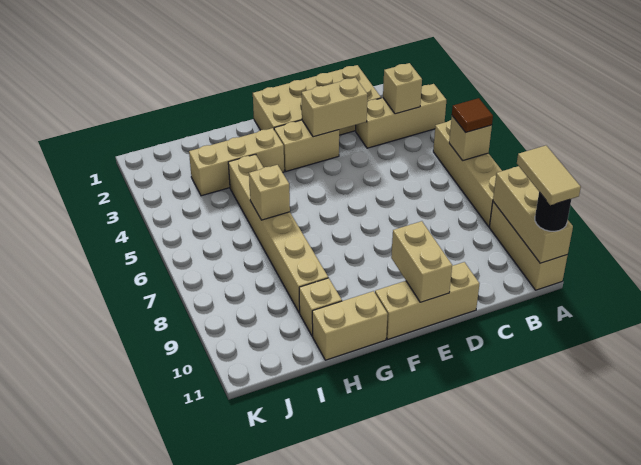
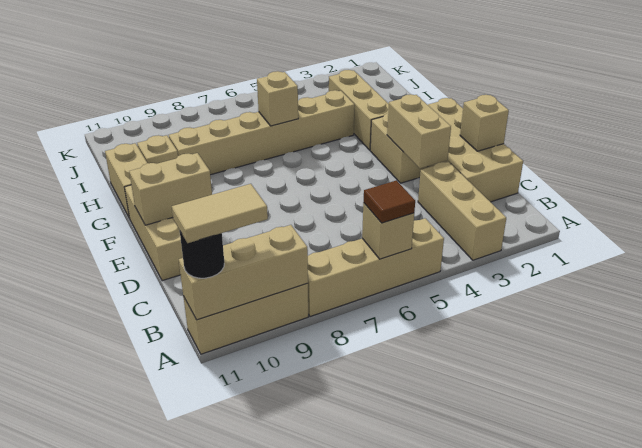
tan 1x1 brick [383,63,422,114] -> tan 1x1 brick moved to [460,95,509,151]

